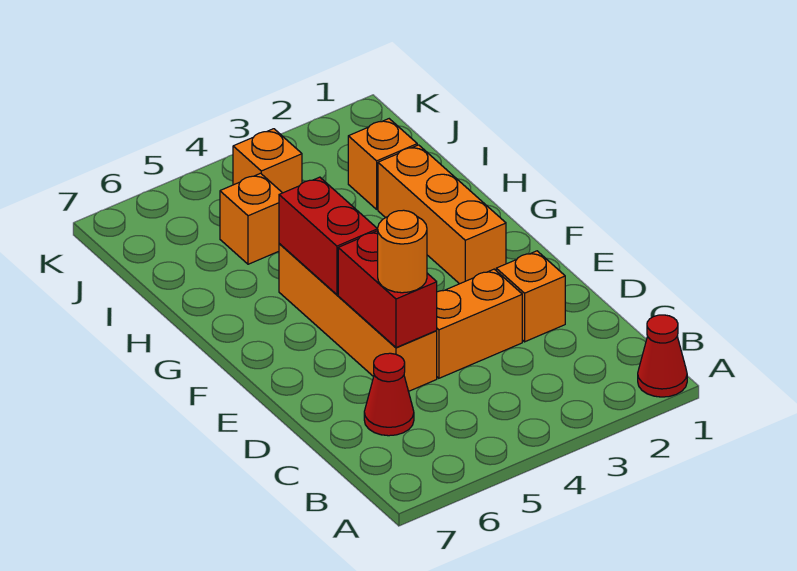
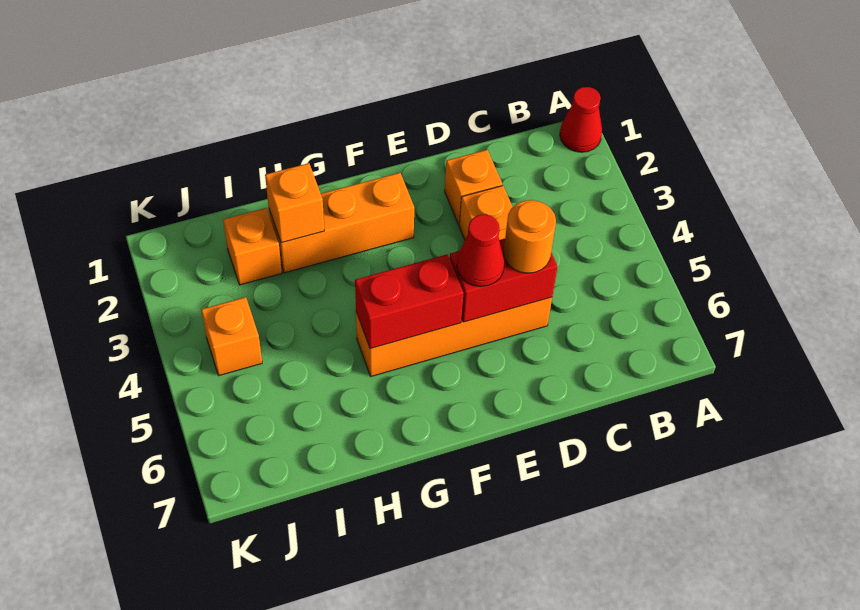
red 1x1 cone [364,353,414,436] -> red 1x1 cone moved to [457,215,505,286]
orange 1x1 brick [220,173,282,264] -> orange 1x1 brick moved to [265,163,324,243]

